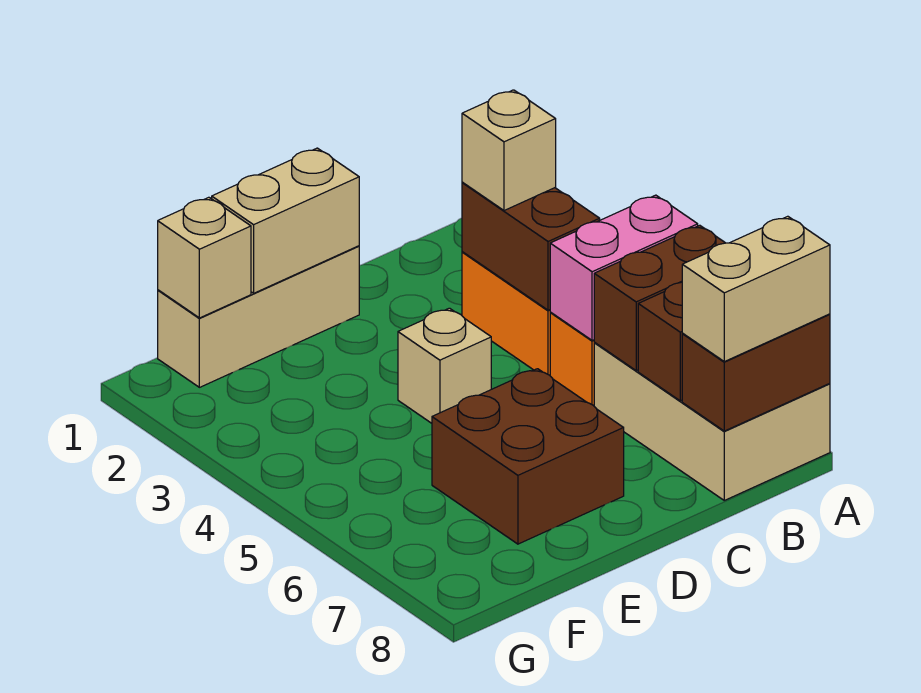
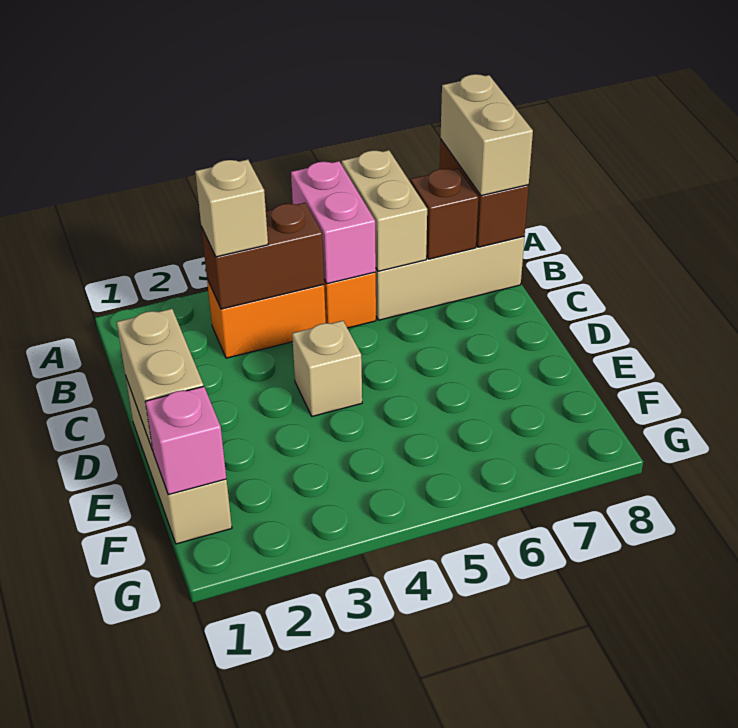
brown 1x2 brick [594,225,725,371] -> tan 1x2 brick [342,150,427,271]
brown 2x2 brick [432,369,624,544] -> none
tan 1x1 brick [158,197,251,318] -> pink 1x1 brick [145,386,226,495]

